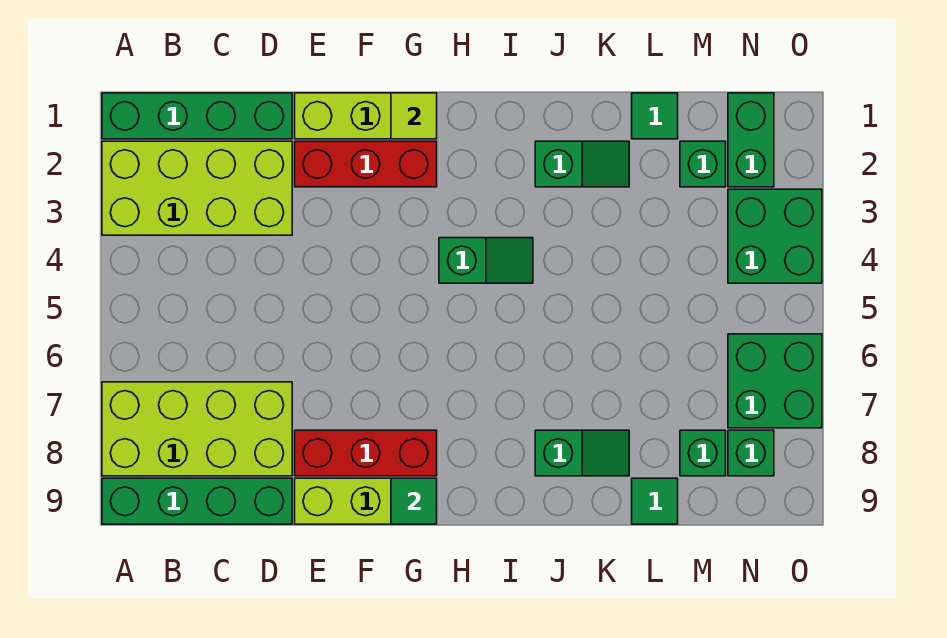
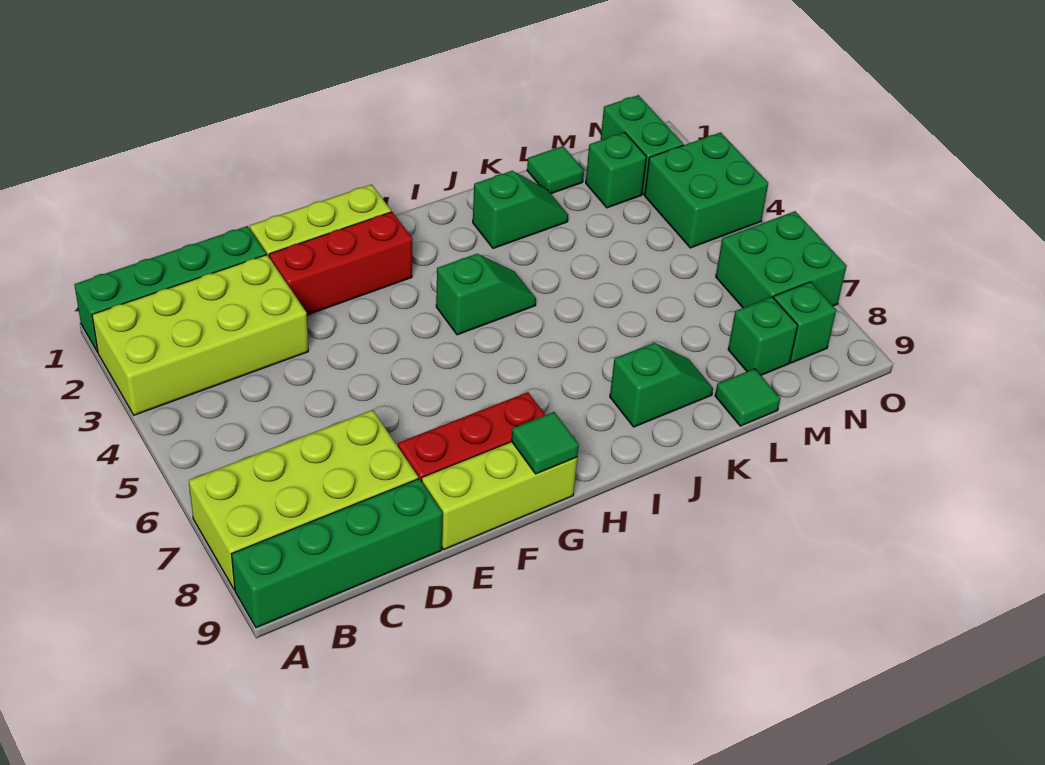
lime 1x1 tile [391,93,437,139] -> none

